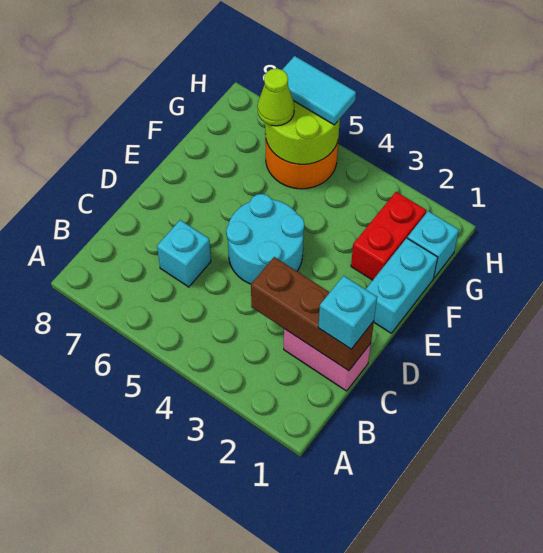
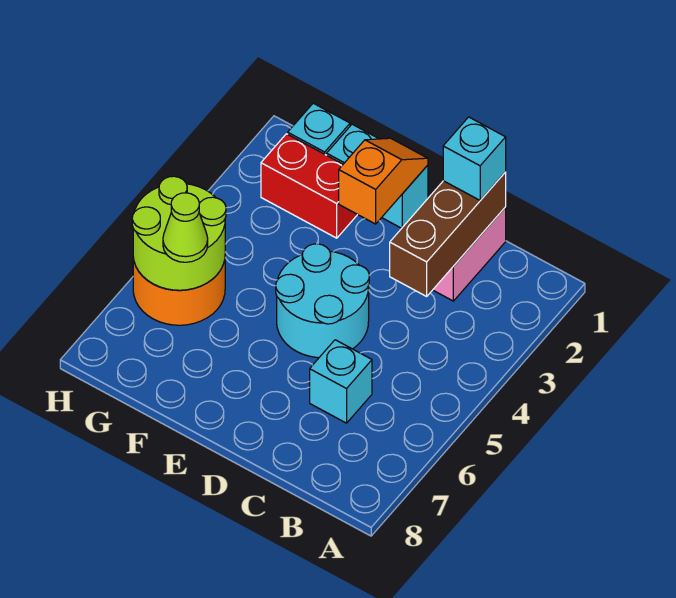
none -> orange 1x2 slope [339,138,428,224]
cyan 1x2 tile [282,56,356,125] -> none

